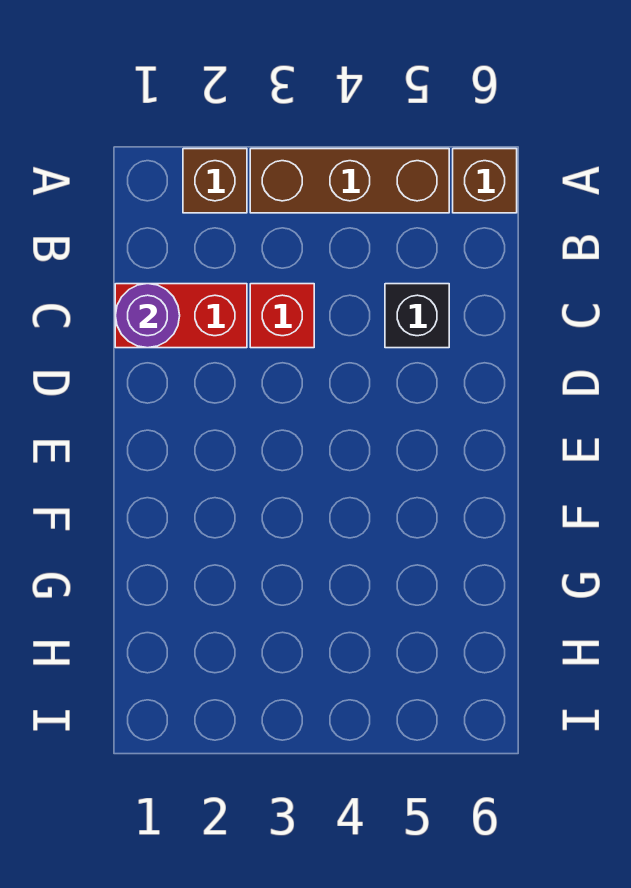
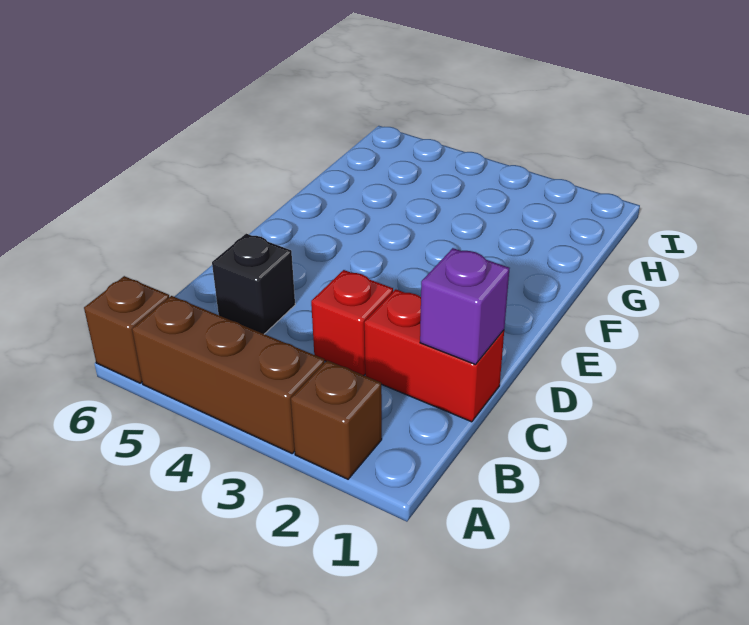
purple 1x1 round brick [115,284,180,348] -> purple 1x1 brick [420,248,510,365]

